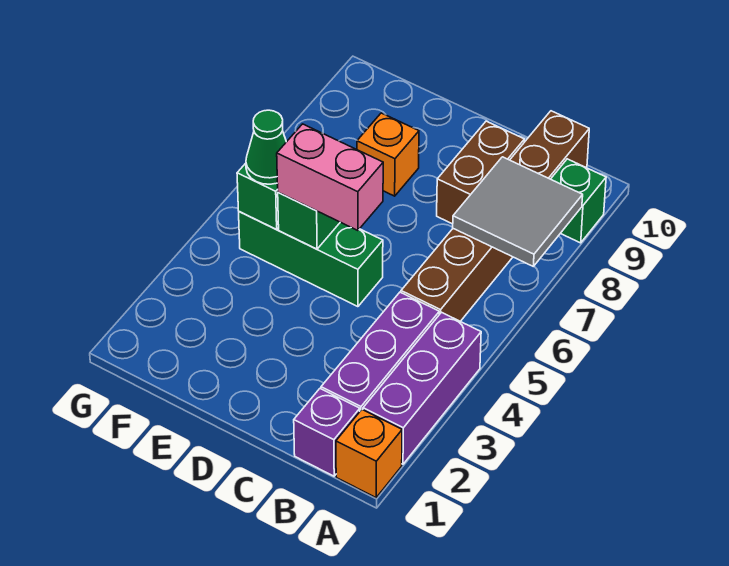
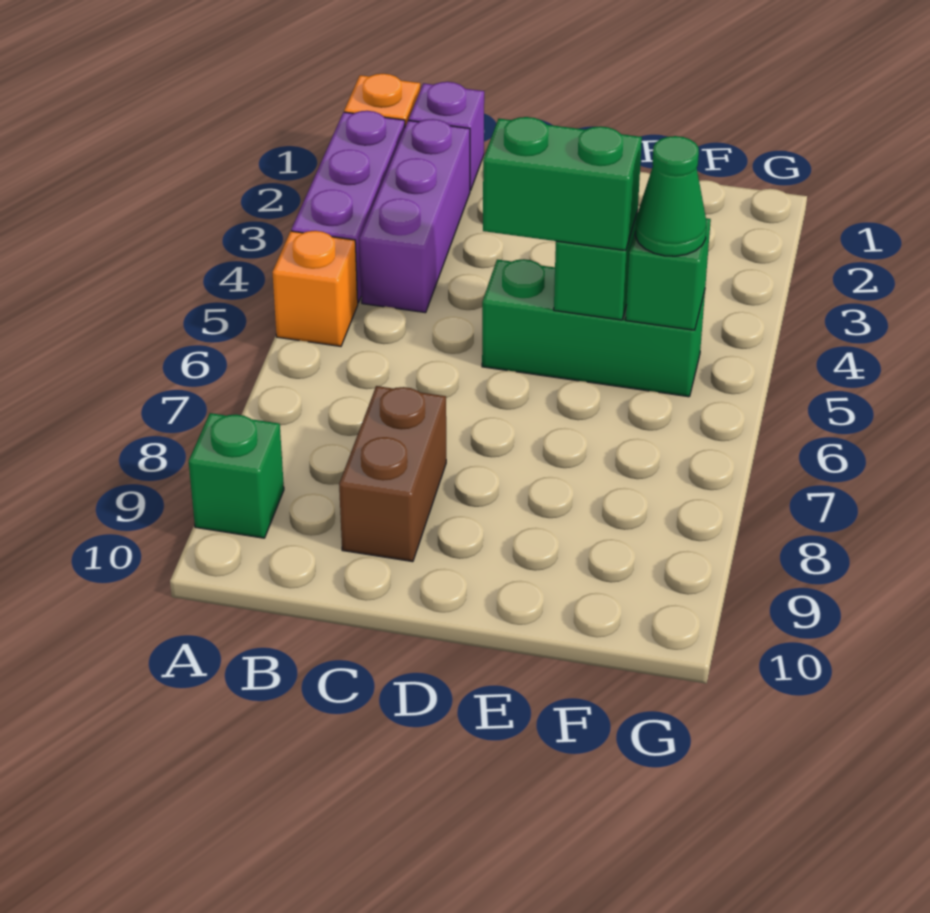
grey 2x2 tile [453,157,583,266] -> none
brown 1x6 brick [401,111,589,321] -> none
pink 1x2 brick [277,124,383,231] -> green 1x2 brick [483,117,642,251]
orange 1x1 brick [357,113,419,196] -> orange 1x1 brick moved to [272,231,358,346]

